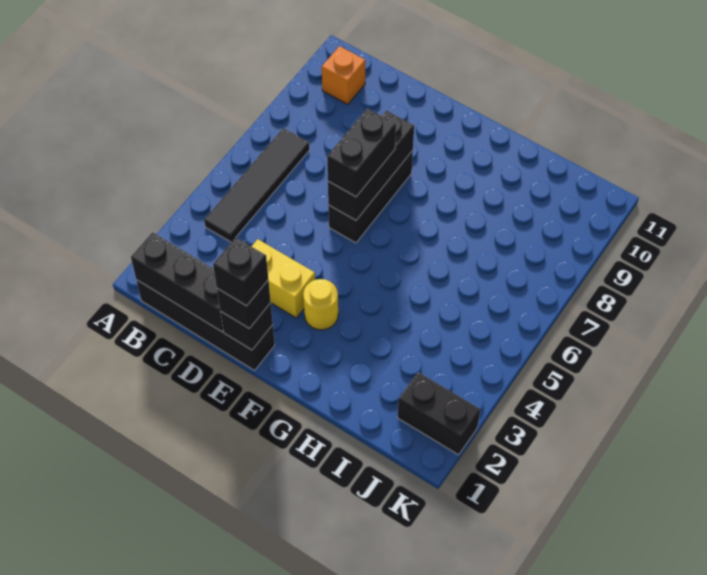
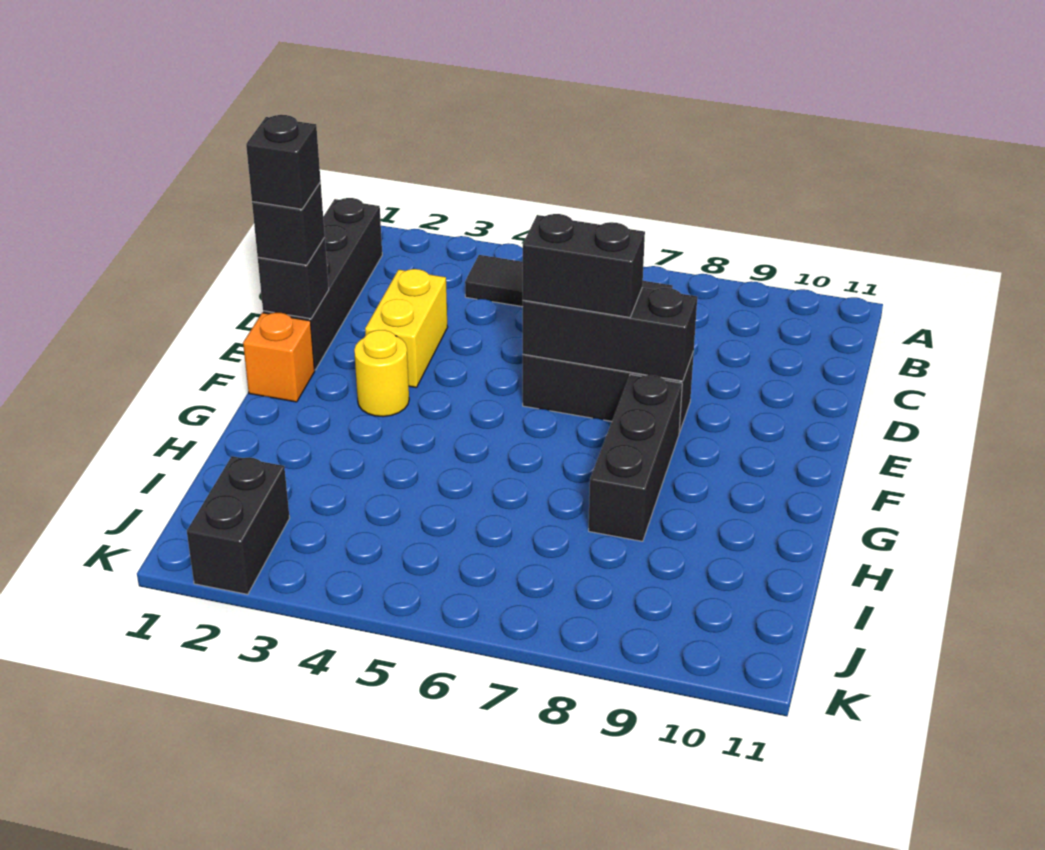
black 1x3 brick [131,232,223,332] -> black 1x3 brick moved to [589,375,682,541]
orange 1x1 brick [322,46,365,104] -> orange 1x1 brick moved to [243,313,315,402]

